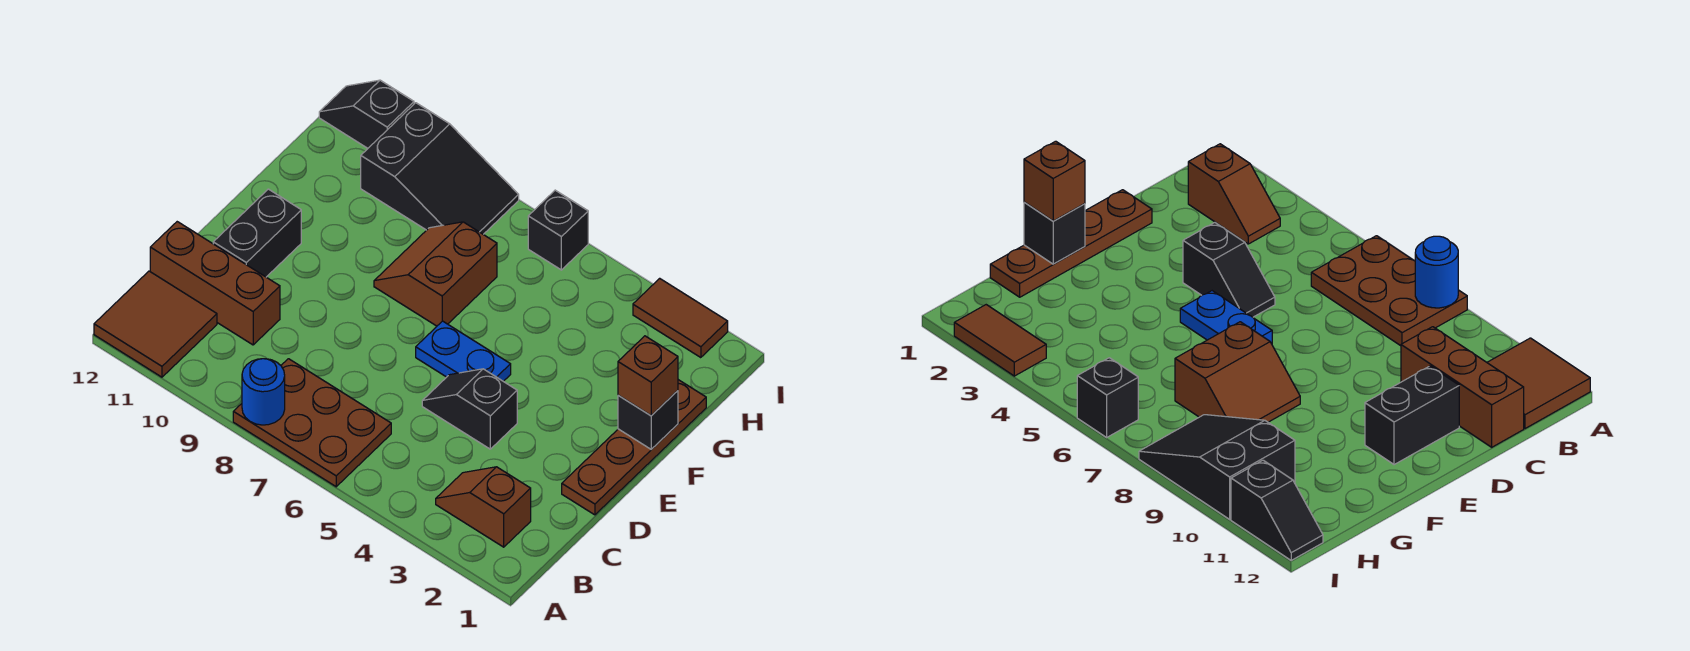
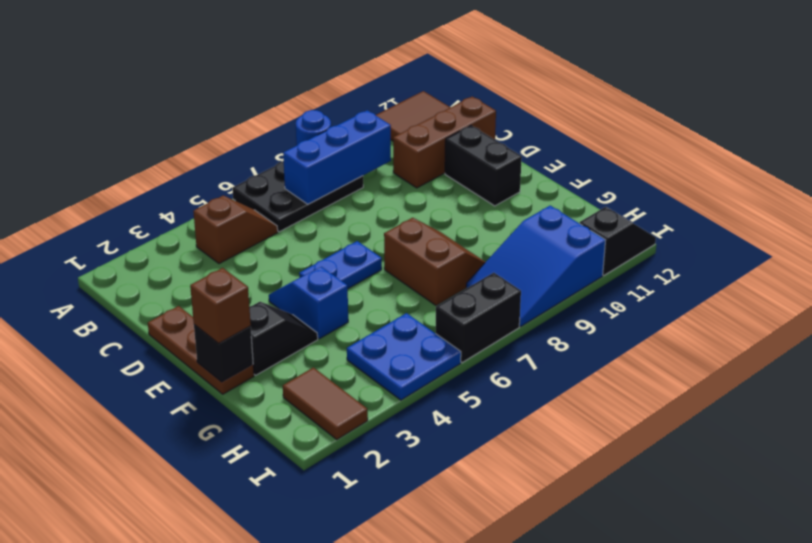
brown 2x3 plate [233,359,391,487] -> black 2x3 plate [232,161,363,232]
brown 1x2 slope [436,467,531,547] -> brown 1x2 slope moved to [193,195,278,264]
none -> blue 1x3 brick [283,110,391,204]
brown 1x4 plate [562,380,706,515] -> brown 1x3 plate [148,306,254,394]
black 1x2 slope [422,369,517,449] -> black 1x2 slope moved to [249,302,318,375]
none -> blue 1x2 slope [269,267,348,339]
none -> blue 2x2 plate [347,313,461,400]
black 2x3 slope [361,103,519,234] -> blue 2x3 slope [466,206,606,326]
brown 1x2 tile [633,278,728,358] -> brown 1x2 tile turned to [283,367,368,439]
black 1x1 brick [528,190,588,270] -> black 1x2 brick [436,273,521,363]

